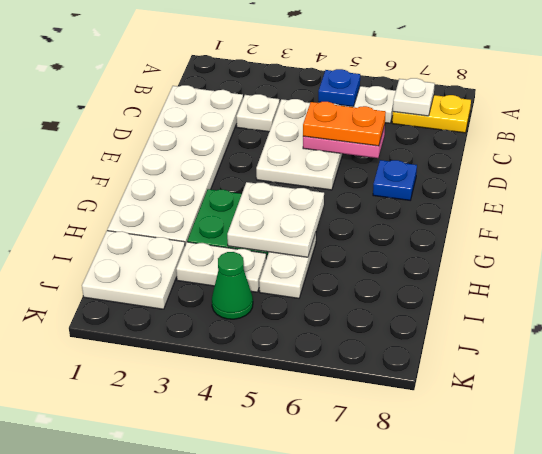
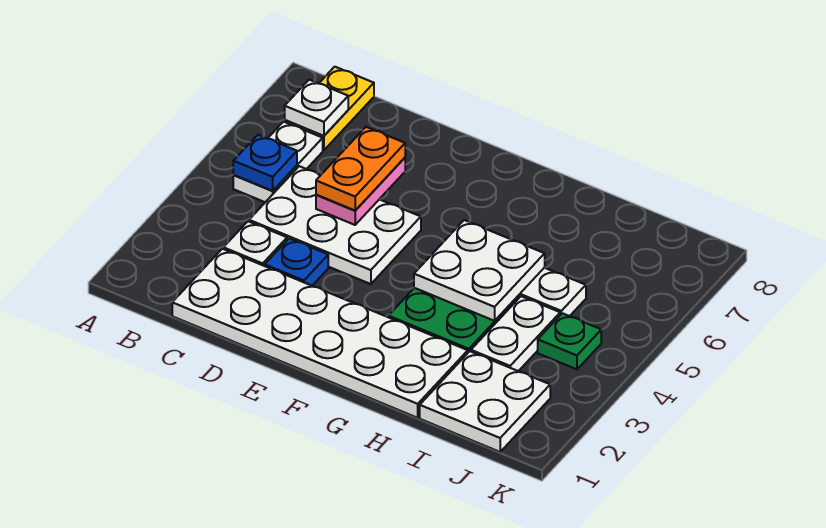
blue 1x1 plate [373,160,417,200] -> blue 1x1 plate moved to [265,238,328,286]
green 1x1 cone [212,252,253,319] -> green 1x1 plate [538,313,601,369]

